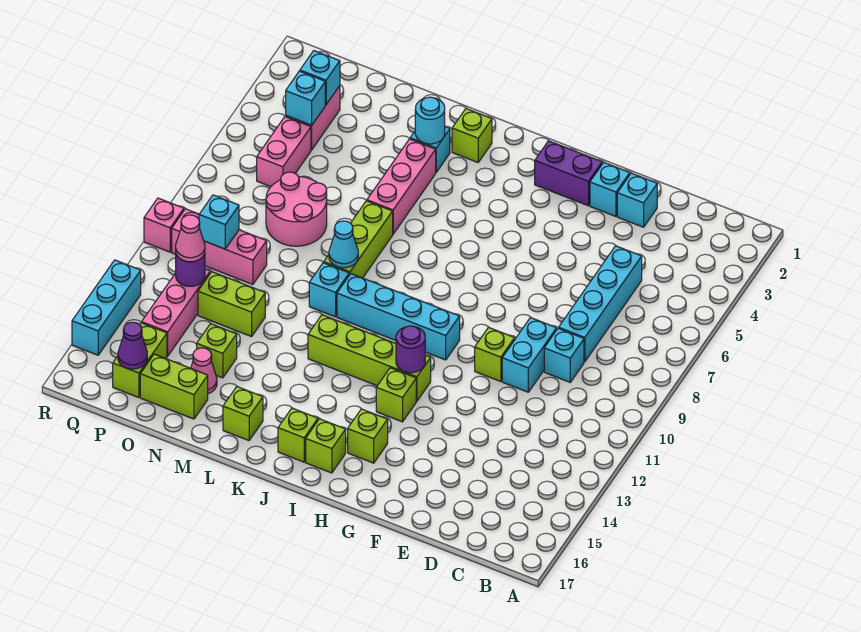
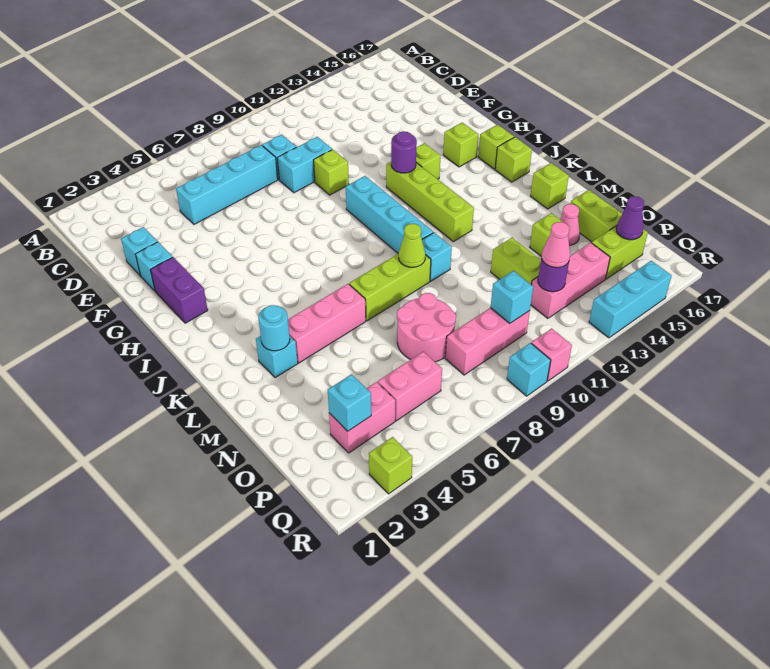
lime 1x1 brick [452,109,492,162] -> lime 1x1 brick moved to [369,437,412,494]
cyan 1x1 cone [329,221,358,268] -> lime 1x1 cone [399,224,425,267]
pink 1x3 brick [172,209,267,285] -> pink 1x3 brick turned to [445,308,530,375]
cyan 1x1 brick [286,71,325,125] -> cyan 1x1 brick moved to [507,343,551,396]

